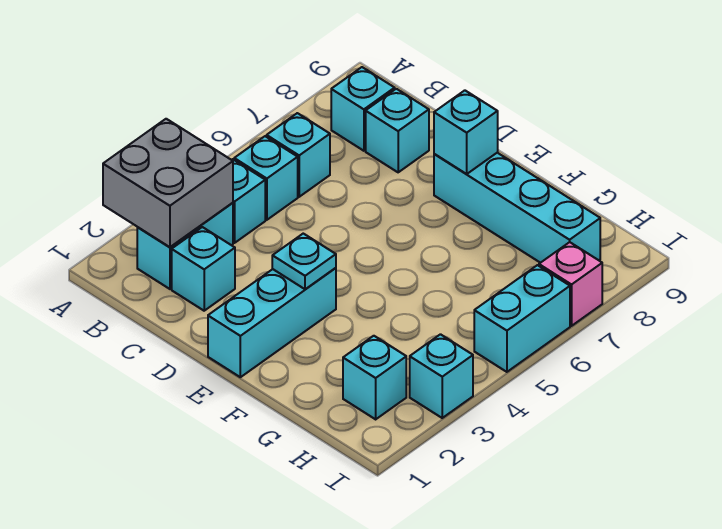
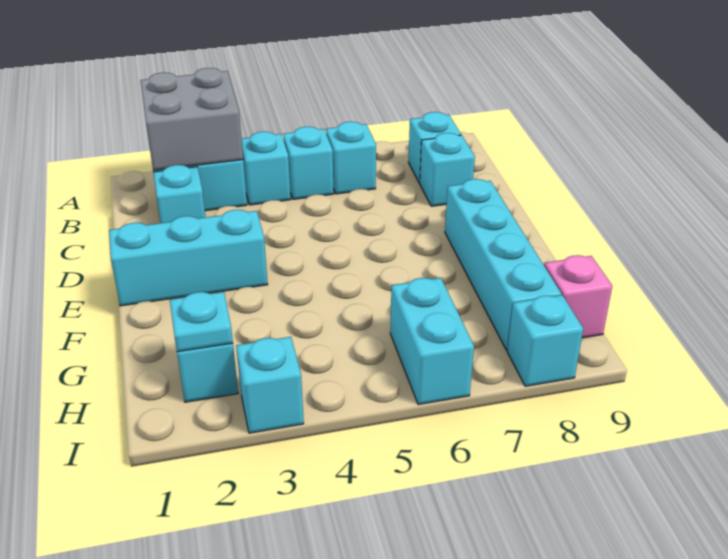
cyan 1x1 plate [272,234,336,289] -> cyan 1x1 plate moved to [170,292,233,352]
cyan 1x1 brick [434,90,498,174] -> cyan 1x1 brick moved to [507,295,583,386]
cyan 1x2 brick [474,265,570,372] -> cyan 1x2 brick turned to [390,278,474,405]
pink 1x1 brick [539,242,602,326] -> pink 1x1 brick moved to [544,255,612,338]

